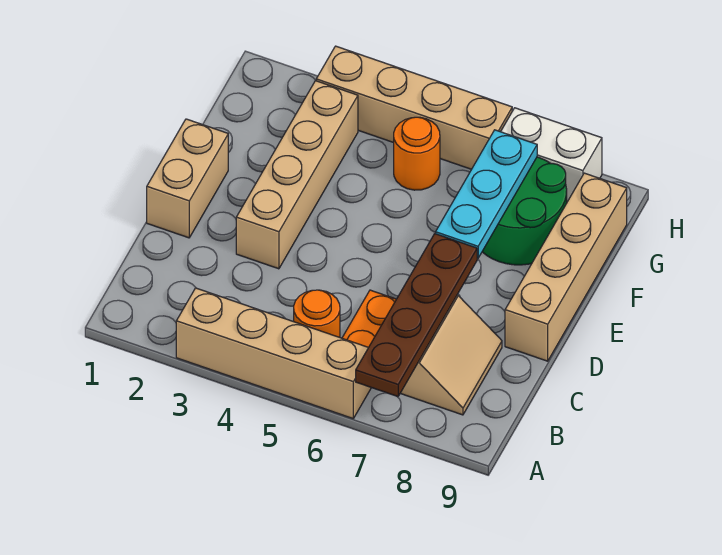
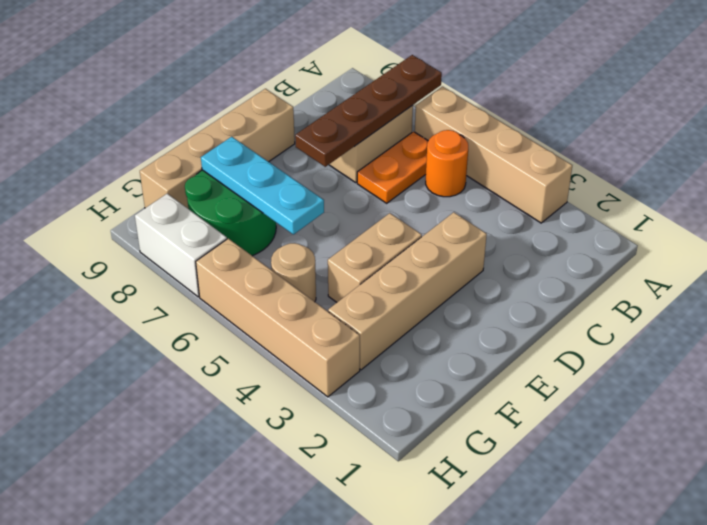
tan 1x2 brick [147,119,228,238] -> tan 1x2 brick moved to [328,213,422,302]
cyan 1x3 plate [436,130,537,258] -> cyan 1x3 plate turned to [201,137,324,235]
orange 1x1 round brick [394,117,440,190] -> tan 1x1 round brick [271,243,316,302]

